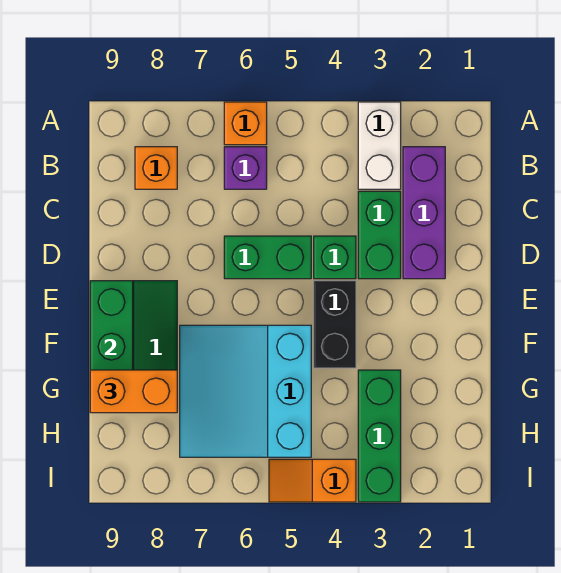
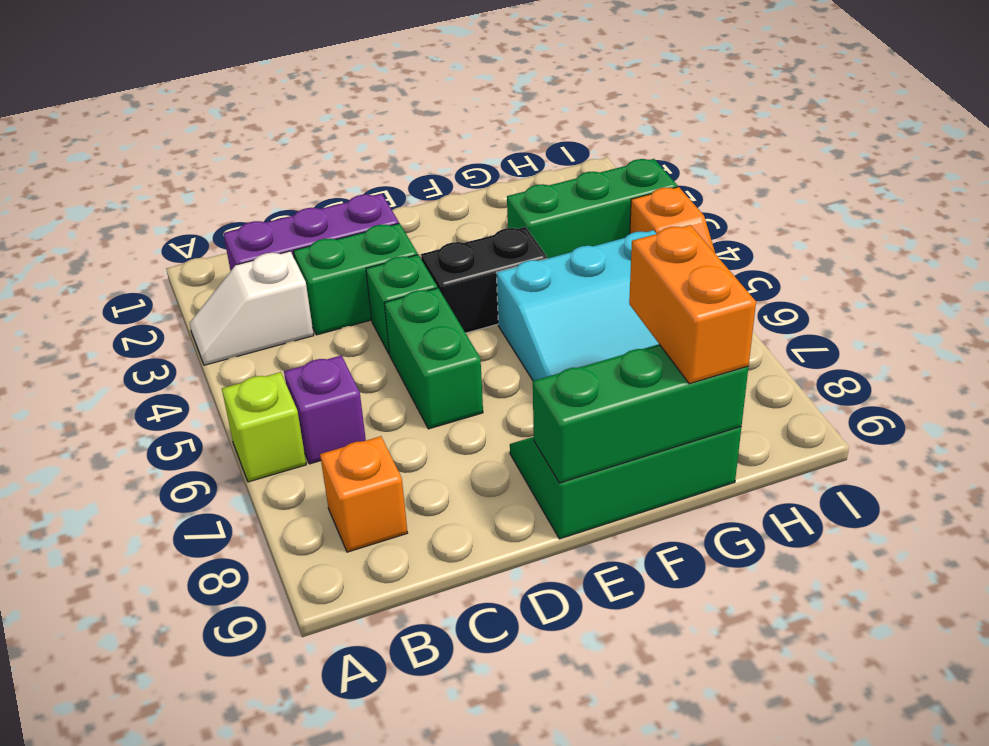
white 1x2 brick [358,102,401,189] -> white 1x2 slope [190,251,314,365]
orange 1x1 brick [224,102,267,145] -> lime 1x1 brick [222,372,306,482]

